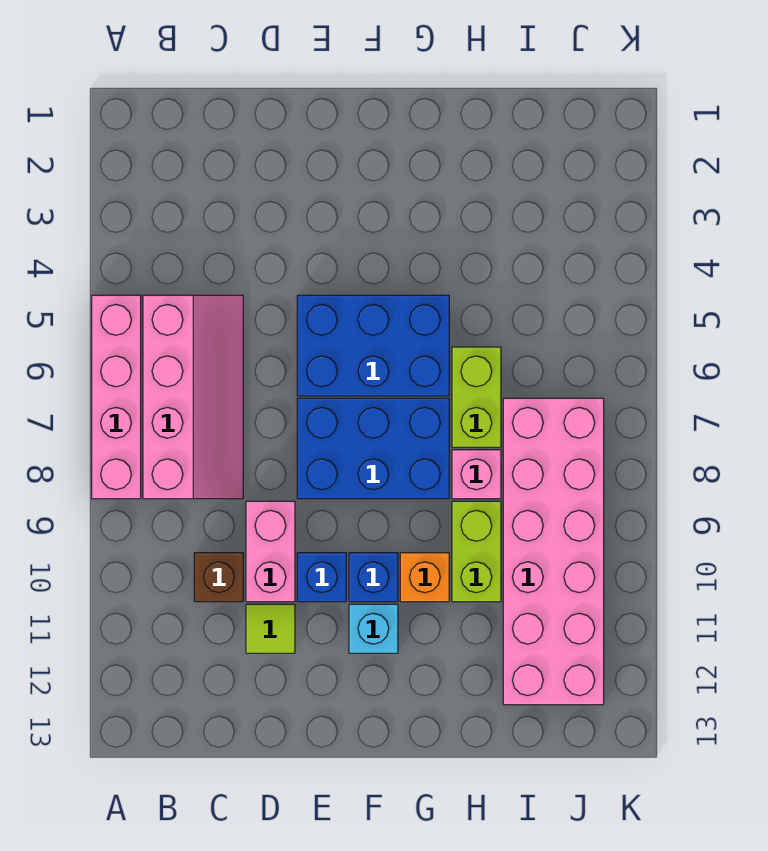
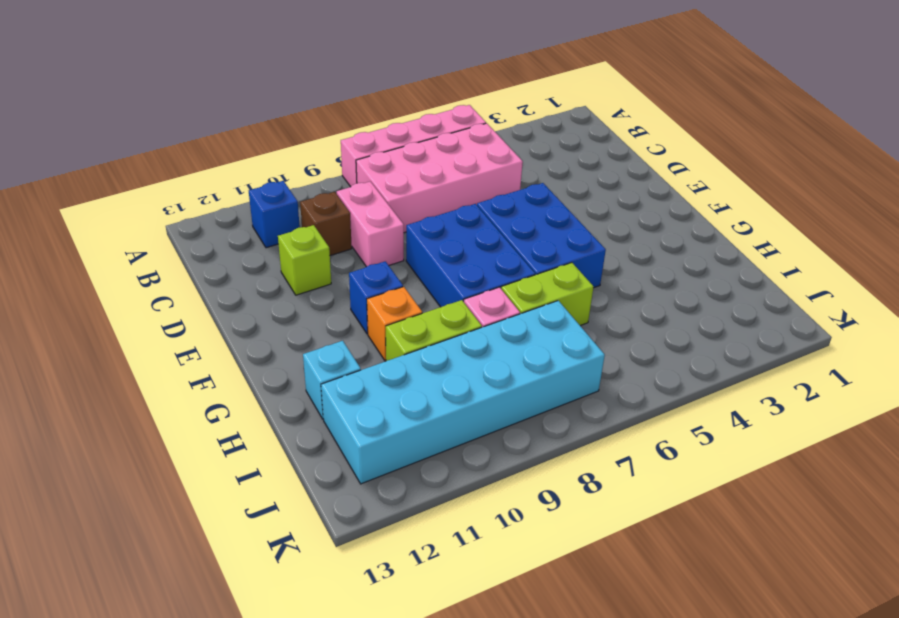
pink 2x4 slope [143,295,243,499] -> pink 2x4 brick [356,123,523,233]
pink 1x2 brick [246,501,295,602] -> pink 1x2 brick turned to [337,182,404,267]
lime 1x1 tile [246,604,295,653] -> lime 1x1 brick [278,225,331,295]
blue 1x1 brick [297,553,346,602] -> blue 1x1 brick moved to [249,181,300,248]
cyan 1x1 brick [349,604,398,653] -> cyan 1x1 brick moved to [303,341,361,419]
pink 2x6 brick [503,398,604,705] -> cyan 2x6 brick [321,301,605,484]

